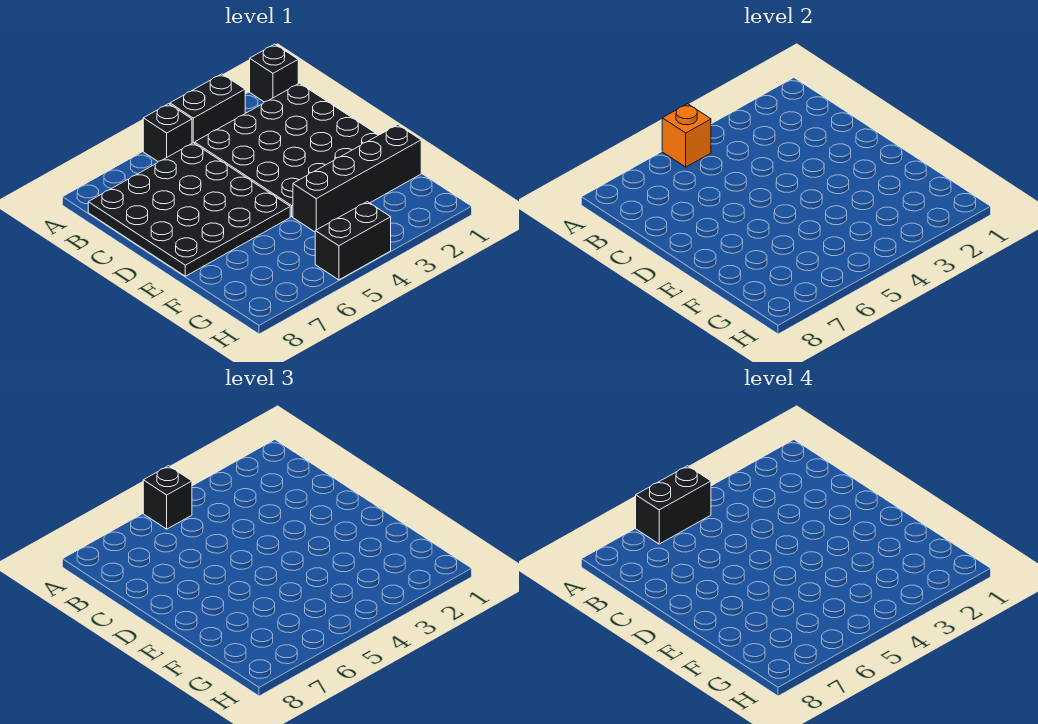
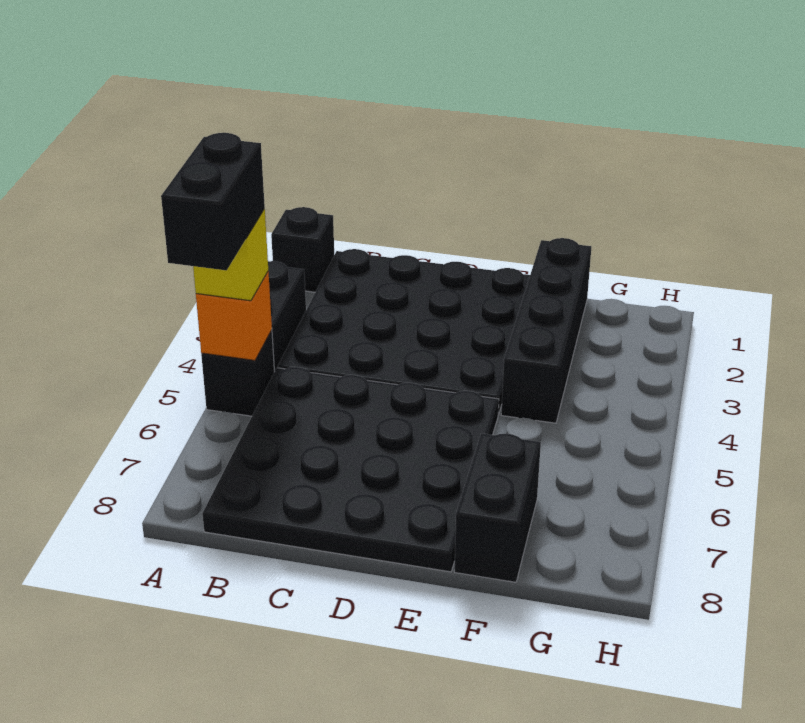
black 1x1 brick [143,466,192,529] -> yellow 1x1 brick [193,209,268,301]
black 1x2 brick [315,202,391,280] -> black 1x2 brick moved to [454,433,541,582]

